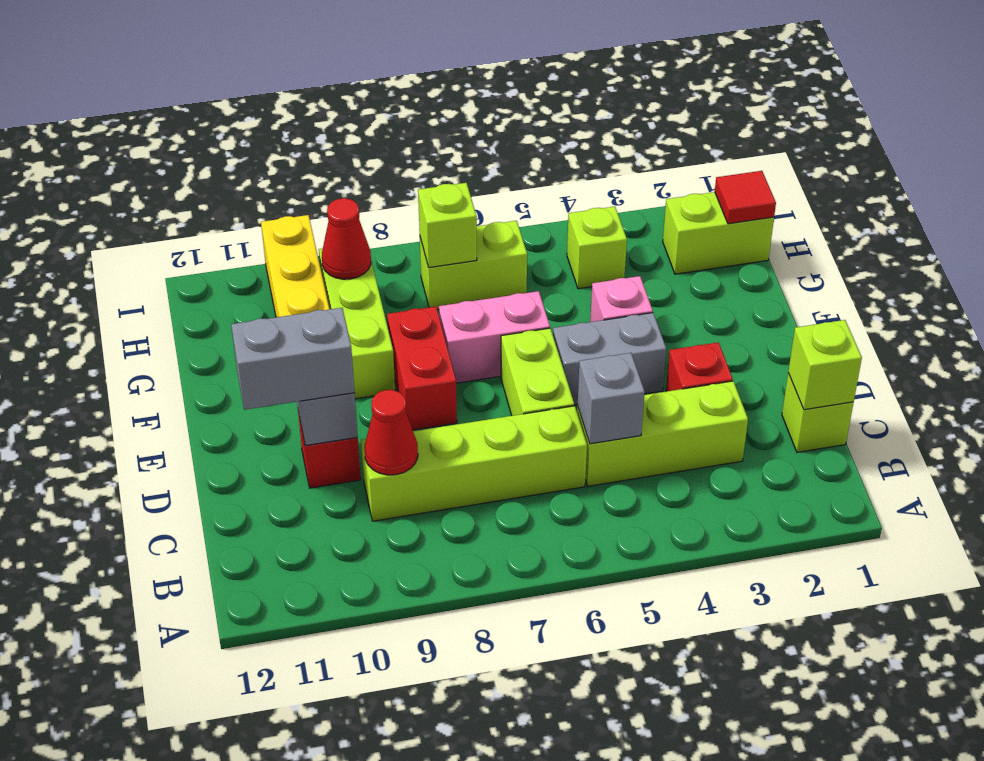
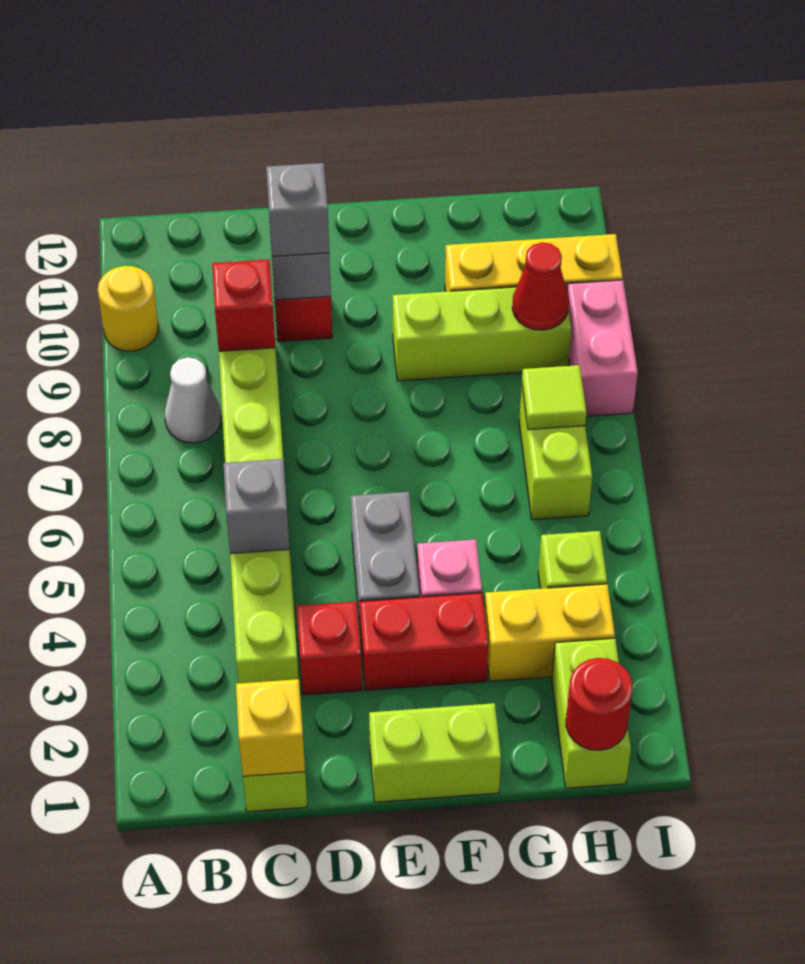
none -> yellow 1x1 round brick [98,266,159,351]
none -> white 1x1 cone [165,357,221,443]
lime 1x1 brick [788,320,862,410] -> yellow 1x1 brick [236,679,305,776]
red 1x1 cone [365,390,418,475] -> red 1x1 brick [212,260,275,351]
lime 1x2 brick [501,328,574,416] -> lime 1x2 brick moved to [369,703,501,802]
grey 1x2 brick [231,308,355,410] -> grey 1x1 brick [266,163,329,257]
red 1x2 brick [387,307,457,430] -> red 1x2 brick moved to [360,593,488,690]
pink 1x2 brick [439,291,550,383] -> pink 1x2 brick moved to [567,280,638,416]
none -> yellow 1x2 brick [485,584,615,681]
red 1x1 tile [715,171,776,224] -> red 1x1 round brick [566,658,633,750]
lime 1x1 brick [418,183,477,267] -> lime 1x1 tile [522,365,587,430]

